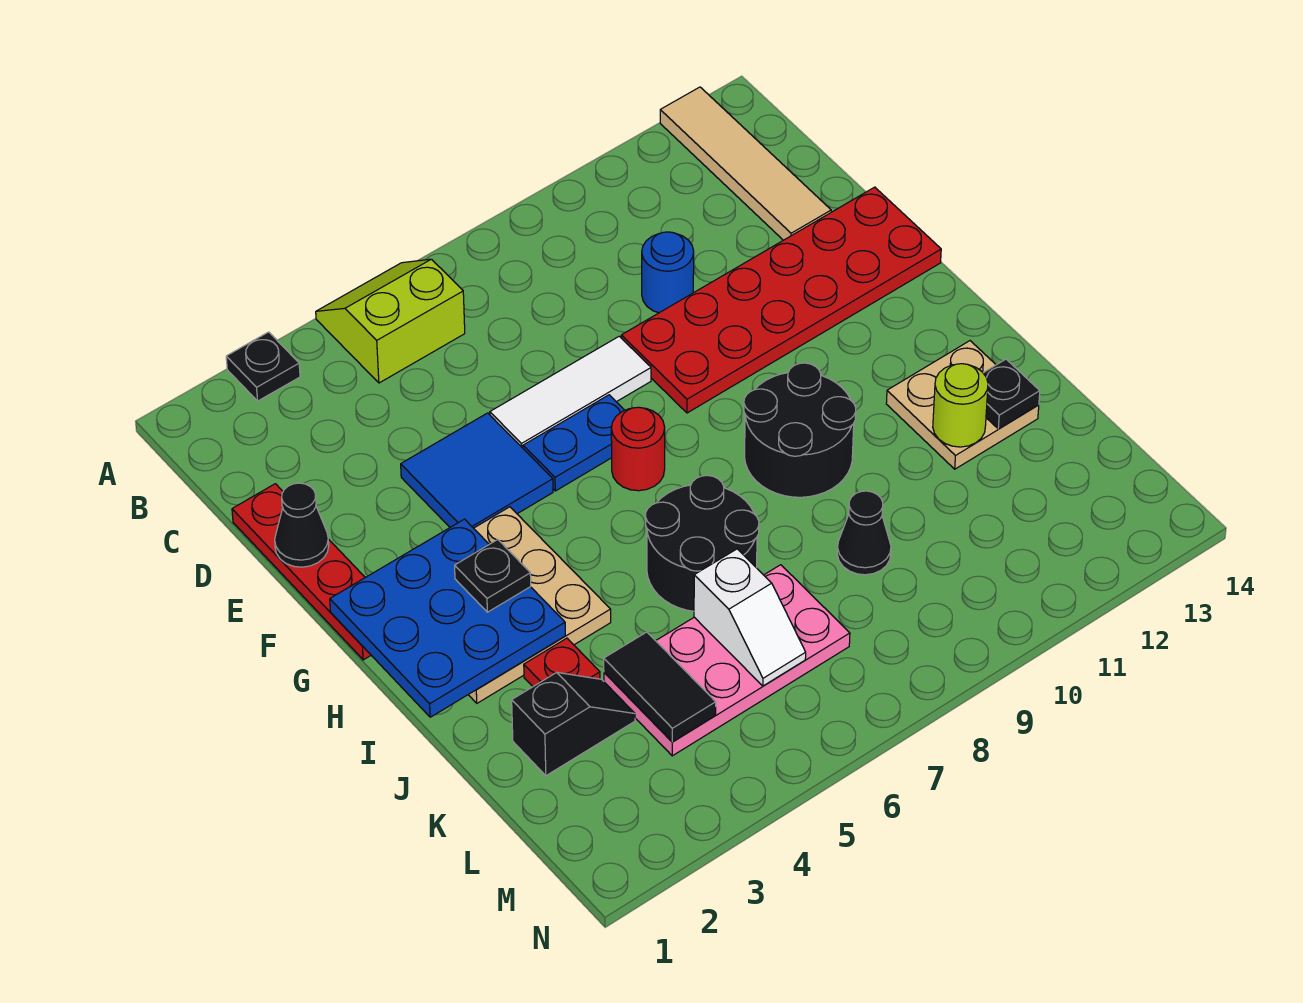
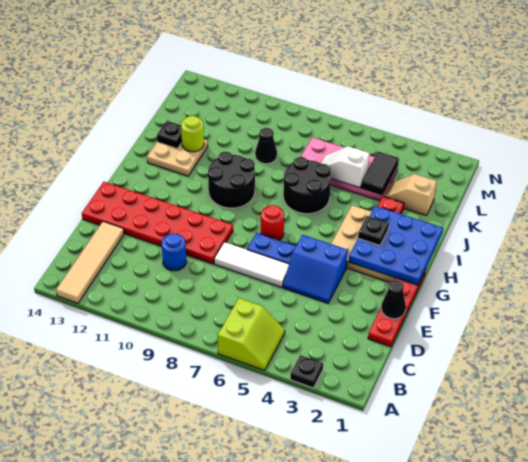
lime 2x2 slope [316,259,465,383] -> lime 2x2 slope turned to [218,298,285,370]
blue 2x2 tile [401,413,553,528] -> blue 2x2 slope [283,235,348,303]
black 1x2 slope [512,672,635,776] -> tan 1x2 slope [384,174,437,215]
white 1x2 slope [694,549,806,686] -> white 1x2 slope turned to [321,146,370,188]

